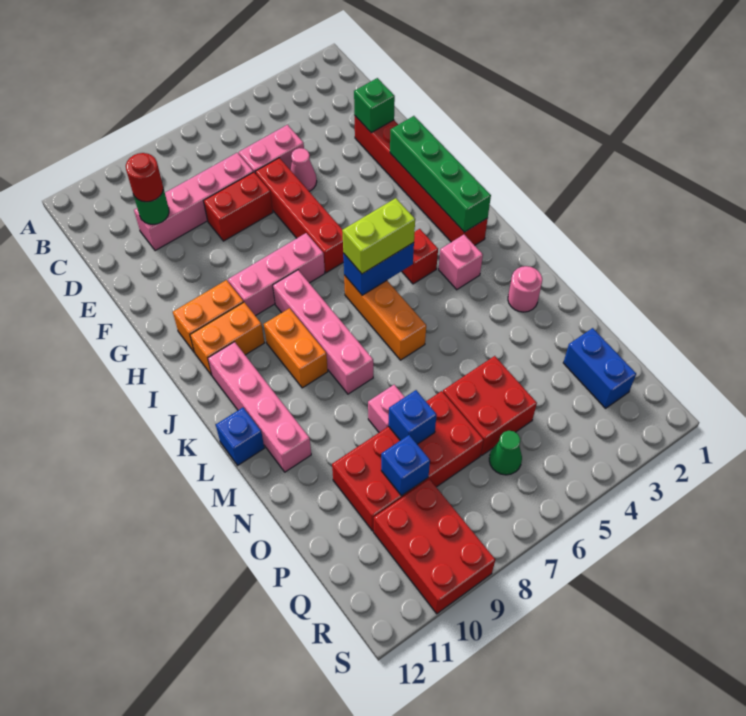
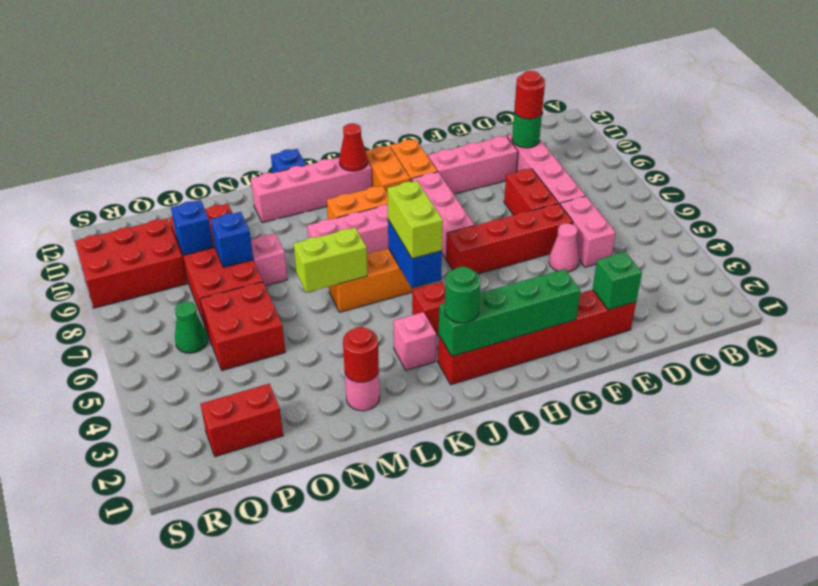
none -> pink 1x3 brick [428,136,518,194]
none -> green 1x1 round brick [445,267,481,323]
none -> red 1x1 cone [339,123,368,171]
none -> lime 1x2 brick [294,228,367,293]
none -> red 1x1 round brick [343,327,379,383]
blue 1x2 brick [563,328,636,408] -> red 1x2 brick [201,384,283,457]

